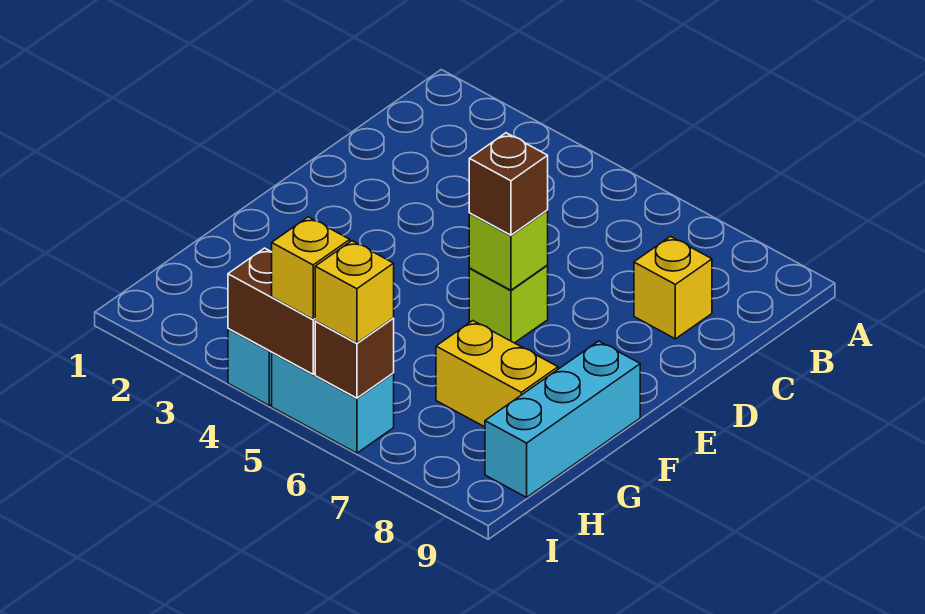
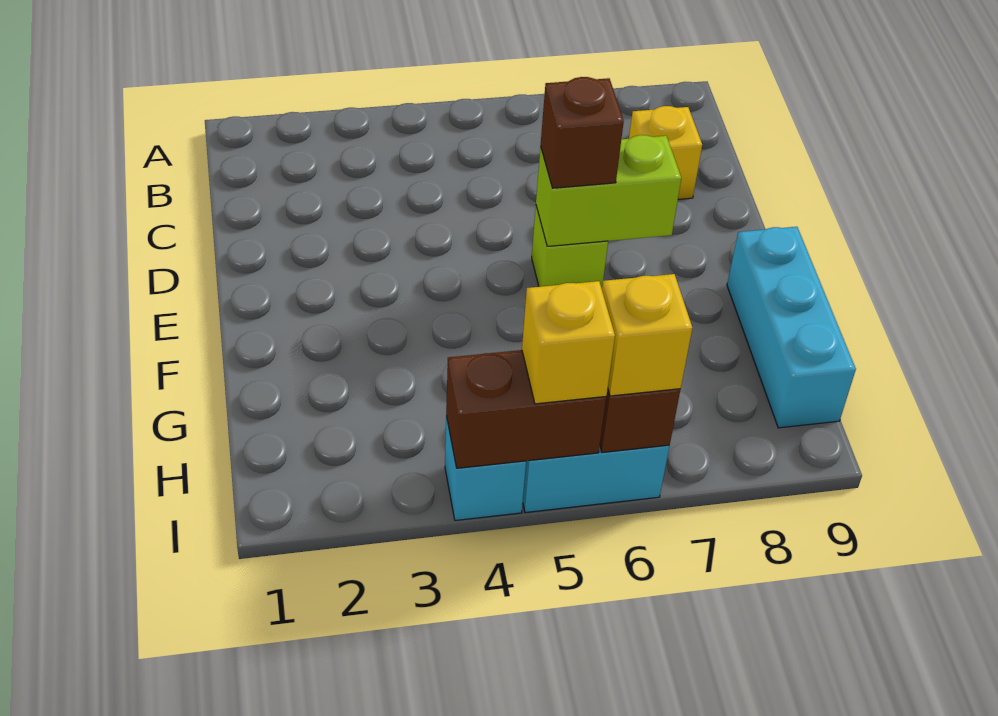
lime 1x1 brick [469,211,548,290] -> lime 1x2 brick [536,135,681,246]
yellow 1x2 brick [436,321,558,427] -> none

